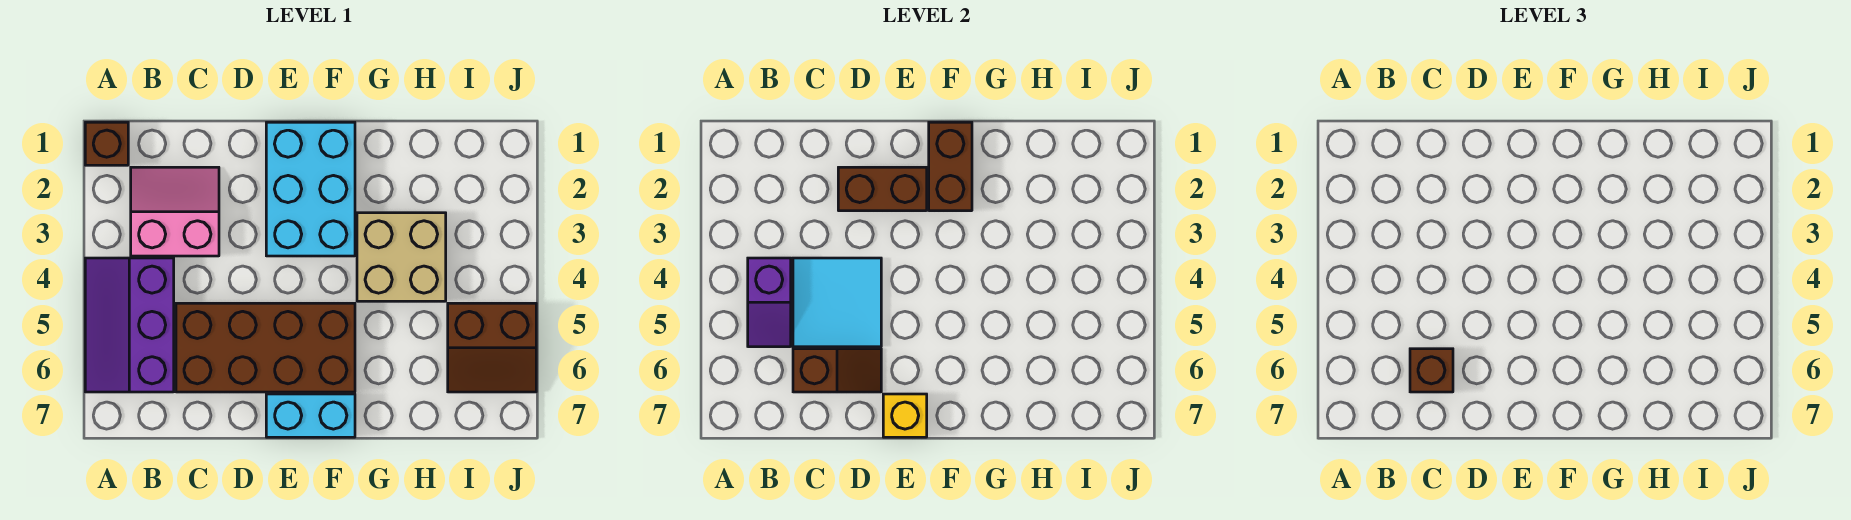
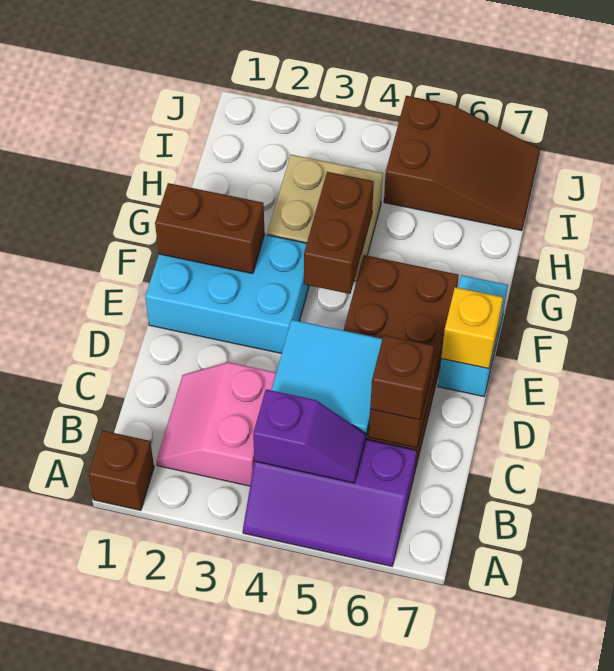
brown 1x2 brick [838,167,927,211] -> brown 1x2 brick moved to [304,172,374,294]
brown 2x2 slope [448,303,536,392] -> brown 2x3 slope [384,96,540,231]

